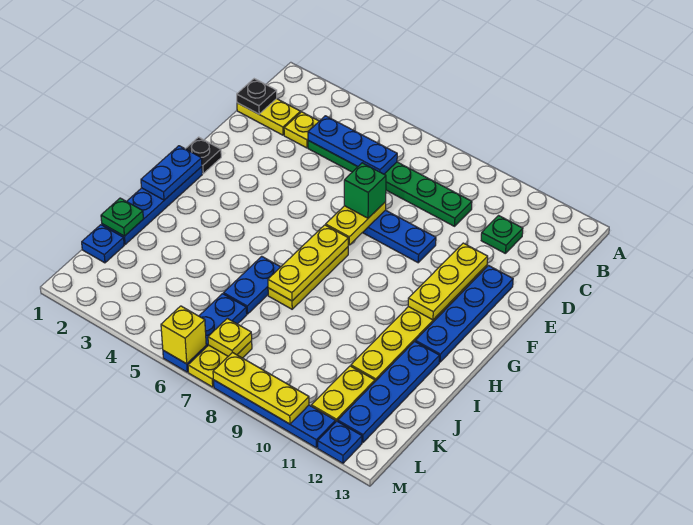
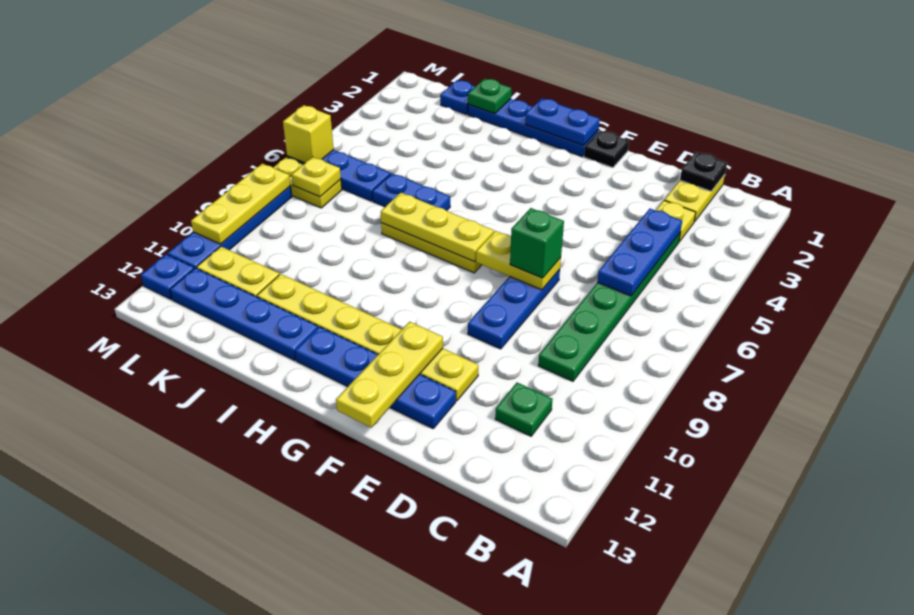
yellow 1x3 plate [408,243,488,320] -> yellow 1x3 plate turned to [336,322,443,427]

